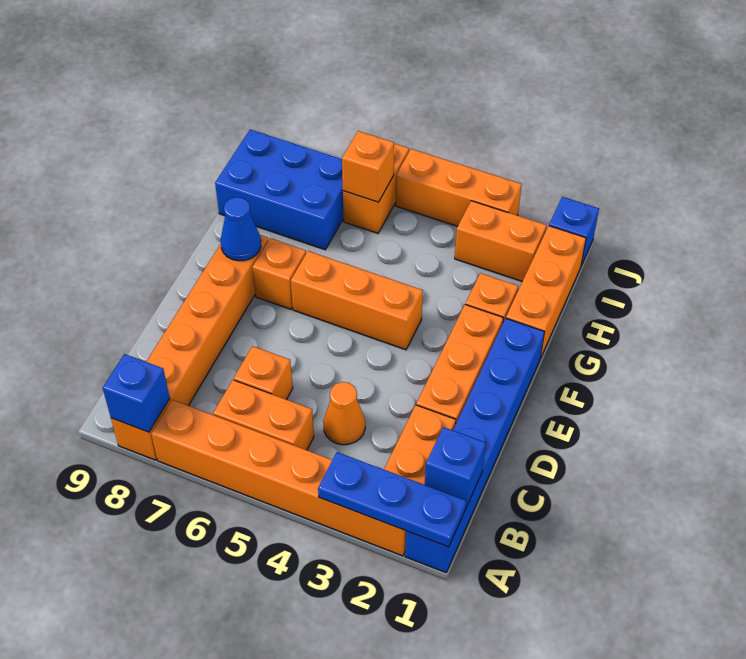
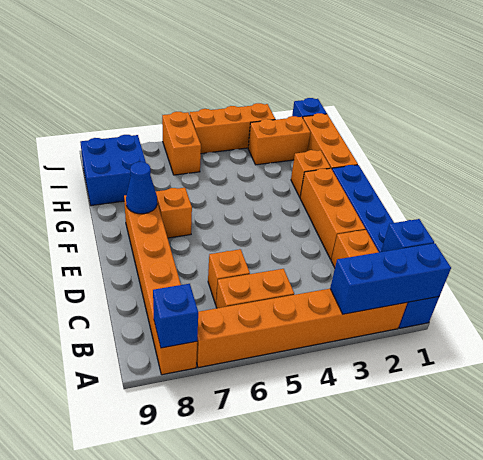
blue 1x3 plate [318,452,466,547] -> blue 1x3 brick [330,243,451,314]
orange 1x1 cone [323,382,365,445] -> none
orange 1x3 brick [291,251,423,350] -> none
blue 2x3 brick [215,130,344,250] -> blue 2x2 brick [80,135,146,206]
orange 1x1 brick [342,131,394,202] -> none

